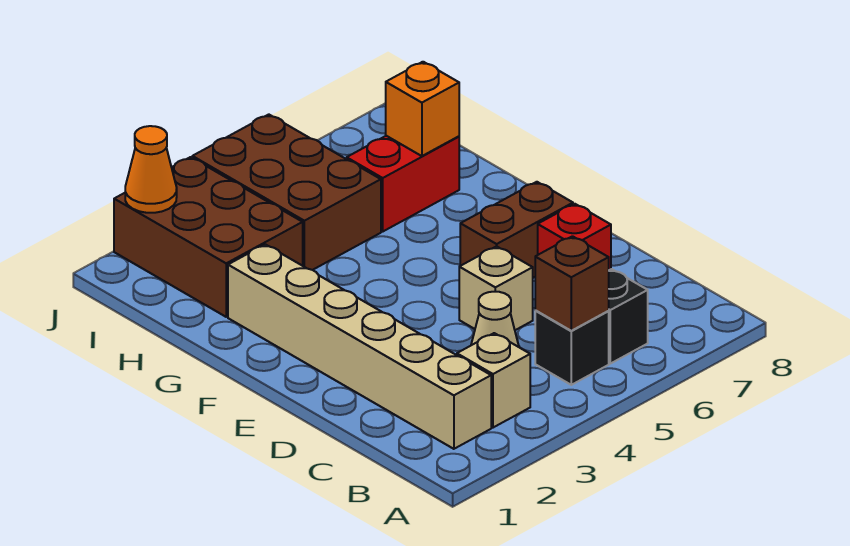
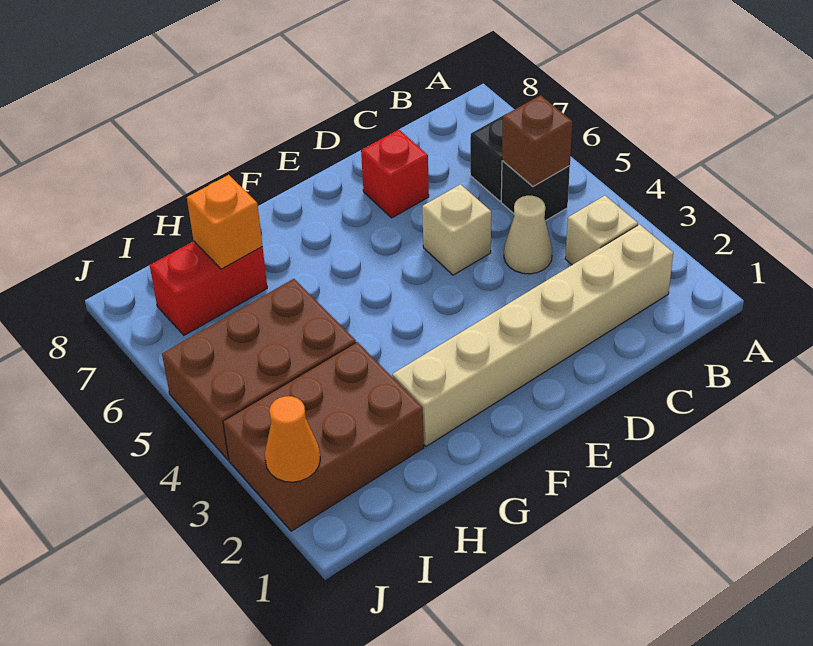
brown 1x2 brick [460,182,573,278] -> none
red 1x2 brick [347,136,459,231] -> red 1x2 brick turned to [150,241,267,335]

